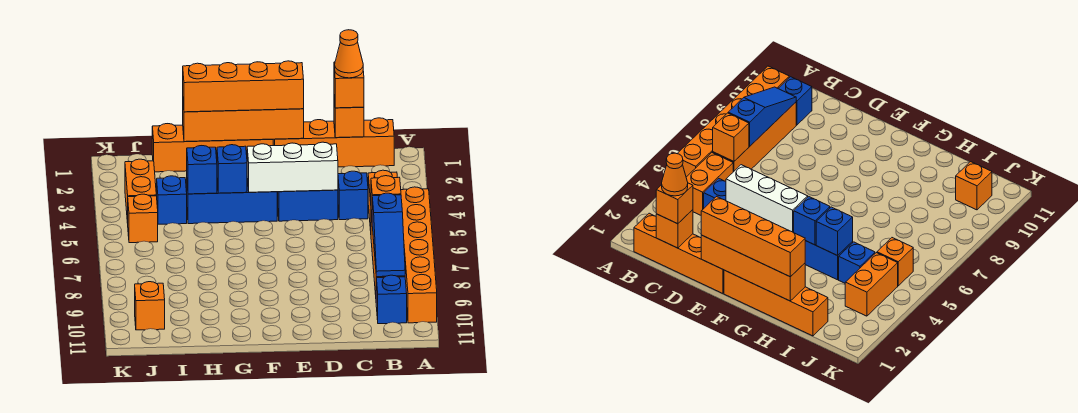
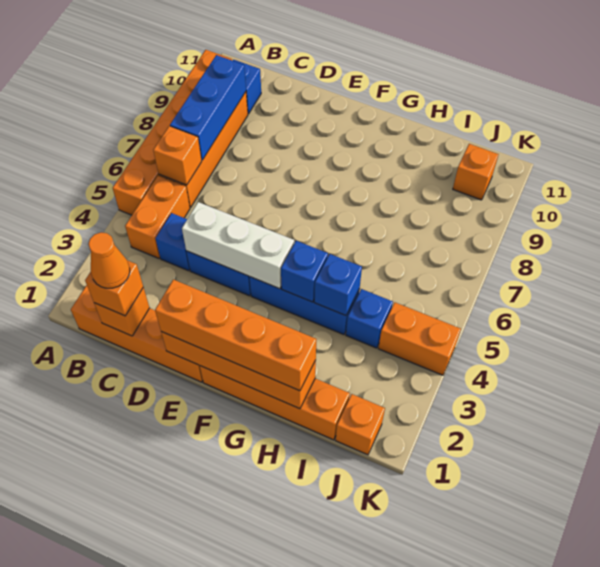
blue 1x3 slope [372,193,405,277] -> blue 1x3 brick [170,55,246,160]
orange 1x2 brick [125,159,156,223] -> orange 1x2 brick turned to [378,303,461,375]
orange 1x1 brick [128,194,158,243] -> orange 1x1 brick moved to [336,394,385,455]

